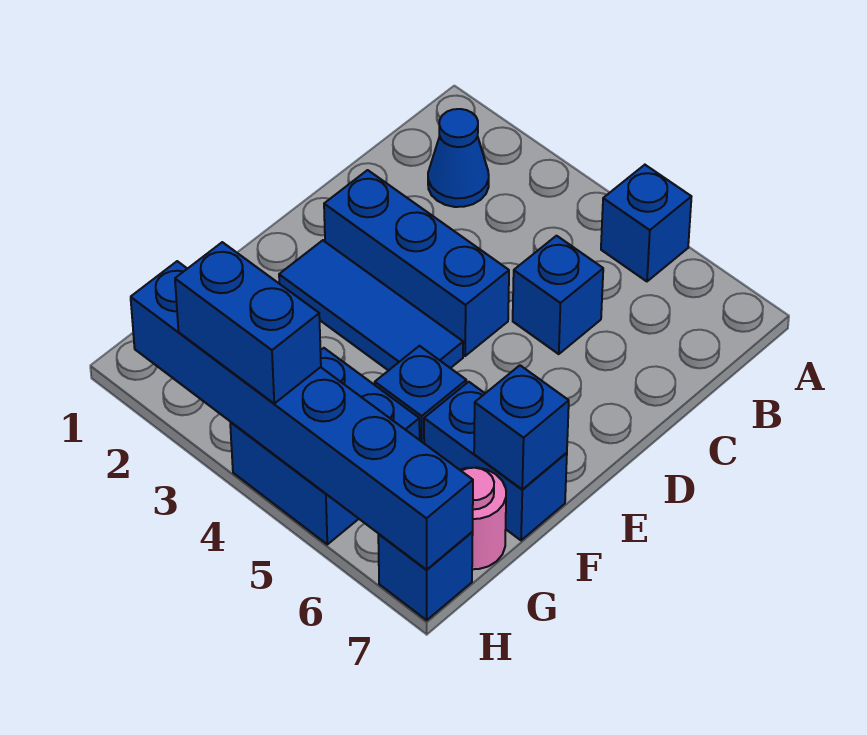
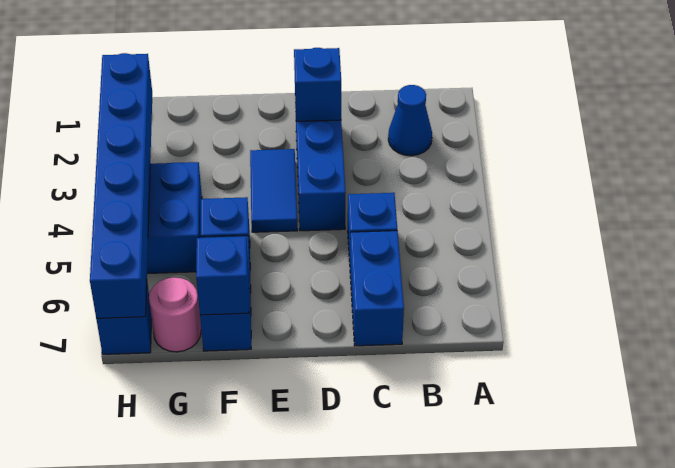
blue 1x1 brick [601,165,691,281] -> blue 1x1 brick moved to [294,48,341,121]
blue 1x3 tile [279,240,463,371] -> blue 1x2 tile [250,149,298,232]
blue 1x2 brick [175,242,321,403] -> blue 1x2 brick moved to [350,231,404,346]

